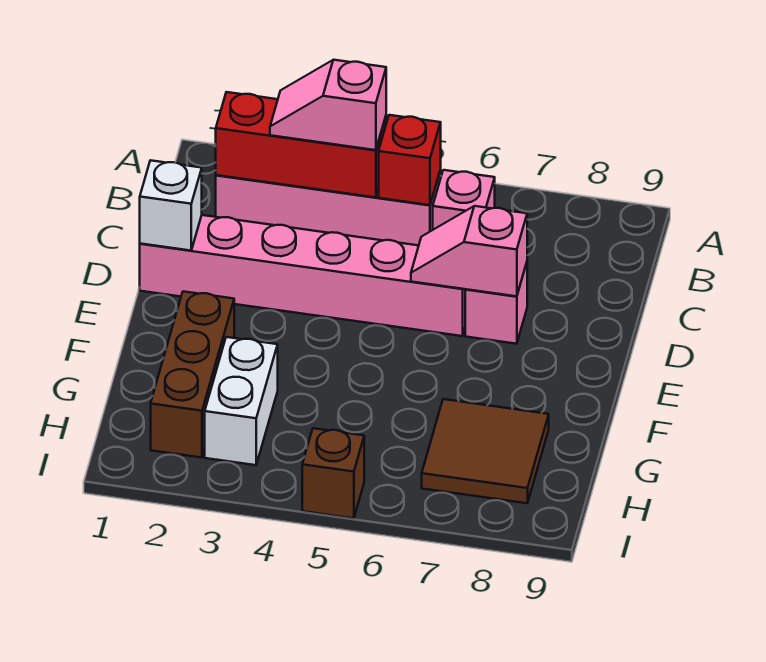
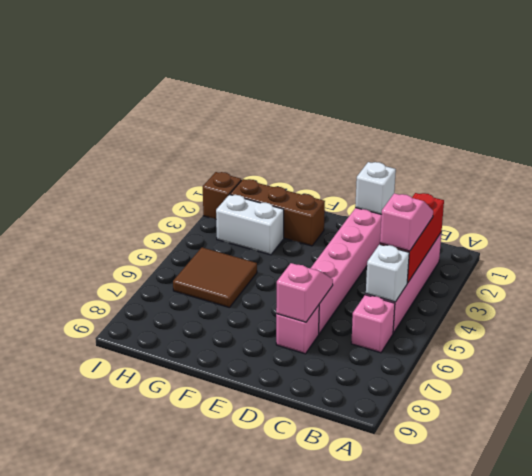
red 1x1 brick [379,115,441,205] -> white 1x1 brick [366,244,409,302]
brown 2x2 tile [422,399,549,503] -> brown 2x2 tile moved to [173,247,257,308]
brown 1x1 brick [302,428,364,518] -> brown 1x1 brick moved to [203,172,241,219]

